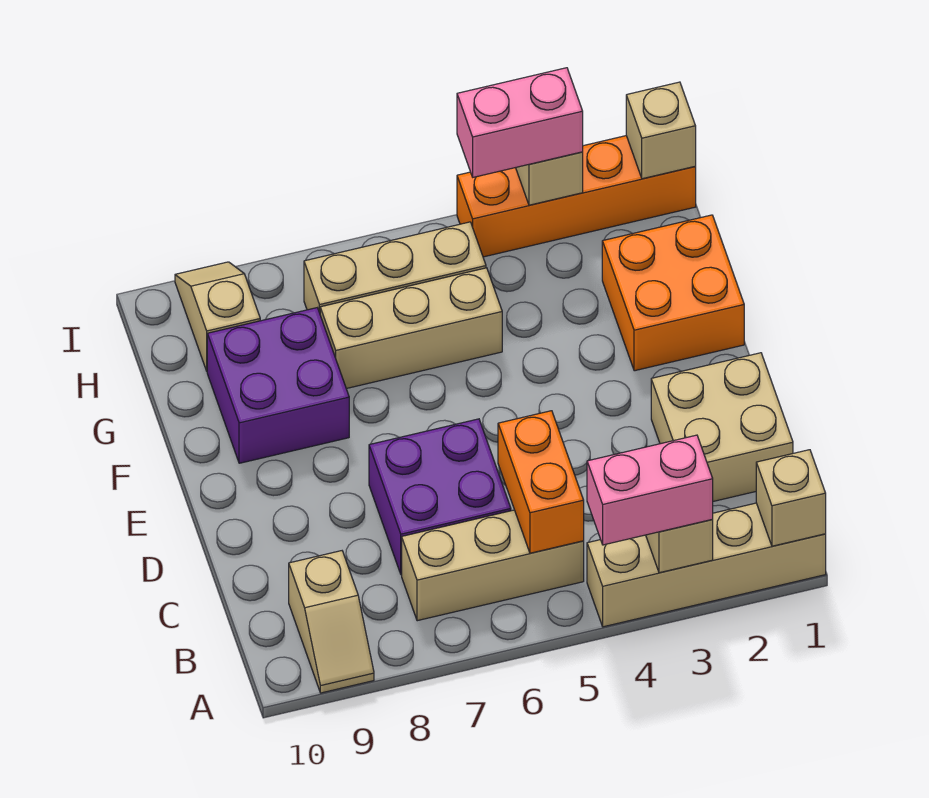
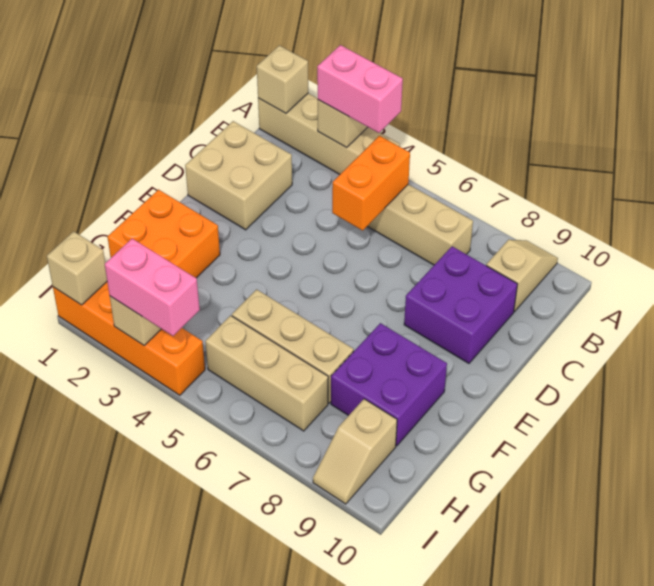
purple 2x2 brick [369,419,511,575] -> purple 2x2 brick moved to [404,246,517,363]

